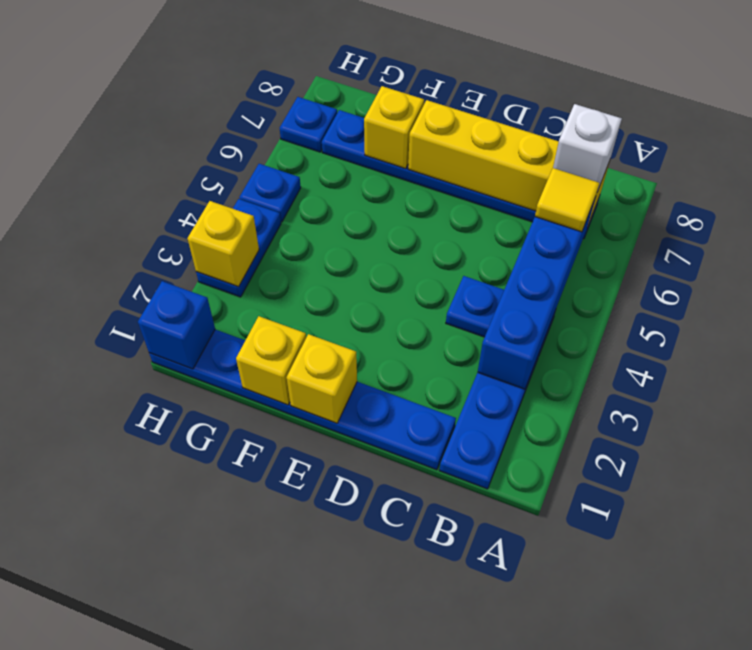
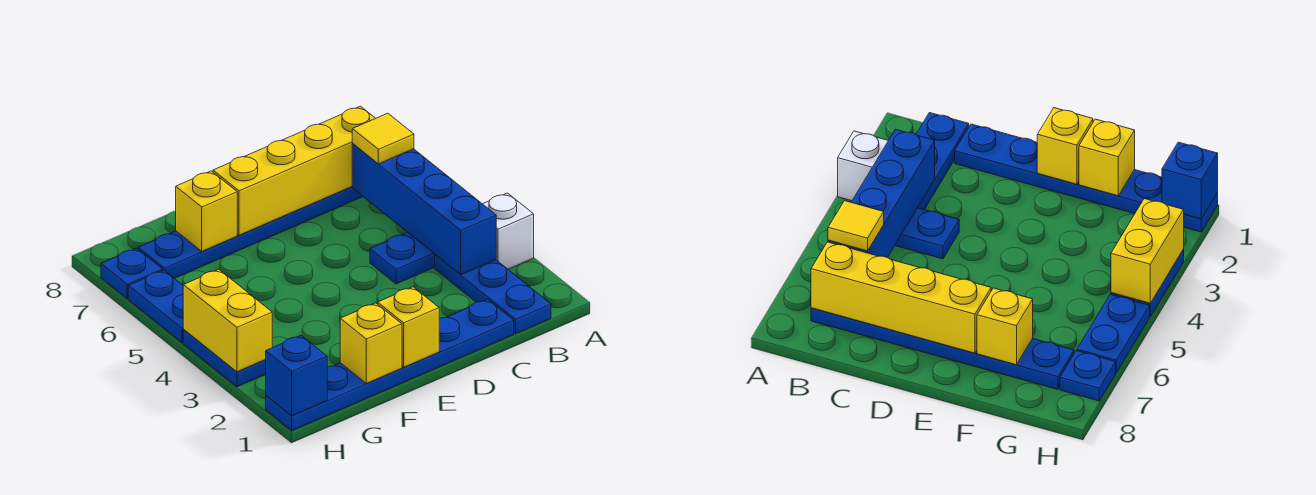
white 1x1 brick [553,104,622,189] -> white 1x1 brick moved to [483,193,534,269]
yellow 1x1 brick [187,201,259,287] -> yellow 1x2 brick [183,269,272,372]
blue 1x1 plate [239,164,301,222] -> blue 1x2 plate [128,270,183,343]

